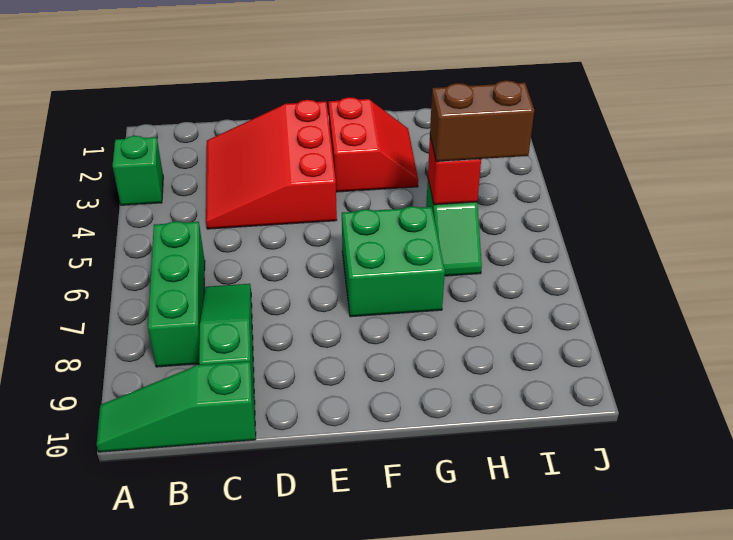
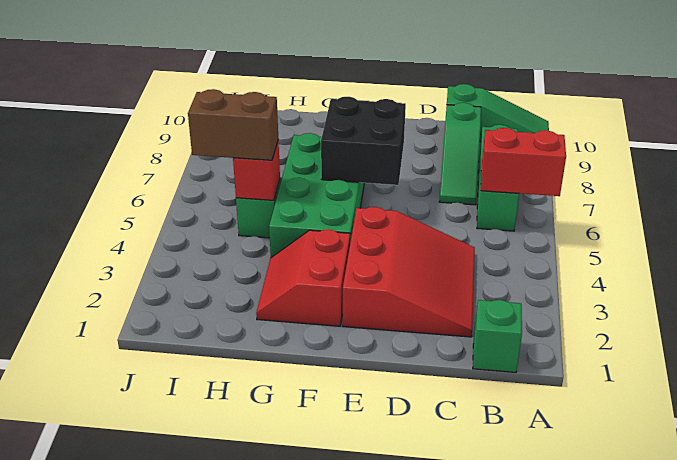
green 1x1 brick [112,136,163,205] -> green 1x1 brick moved to [473,300,522,372]
none -> red 1x2 brick [481,128,566,196]
none -> black 2x2 brick [321,97,406,185]
green 2x2 brick [342,206,445,317] -> green 2x4 brick [269,133,364,258]

